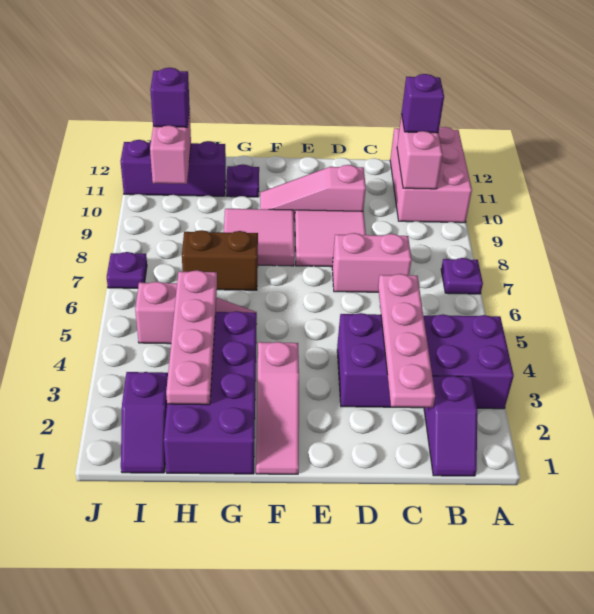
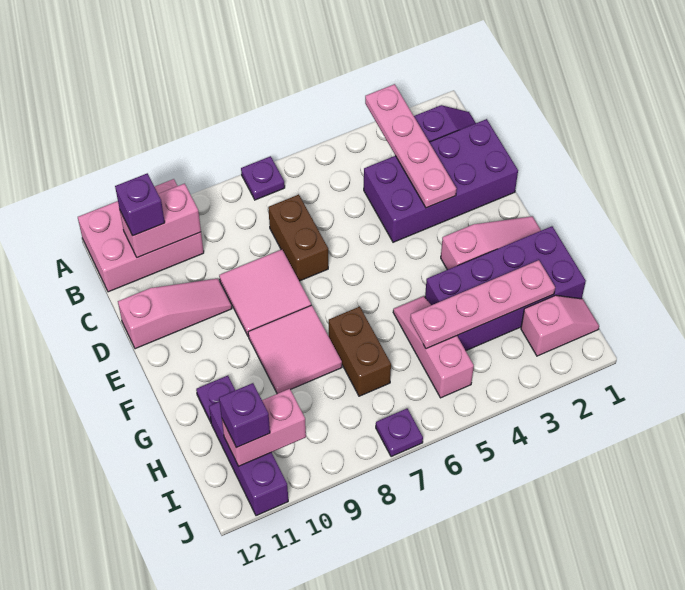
purple 2x4 brick [337,313,514,409] -> purple 2x4 brick turned to [364,119,518,242]
pink 1x4 plate [378,274,435,407] -> pink 1x4 plate turned to [365,84,456,208]
pink 1x2 brick [332,233,412,292] -> brown 1x2 brick [268,194,328,281]
pink 1x3 slope [260,165,366,219] -> pink 1x3 slope turned to [118,279,232,349]
purple 1x2 slope [121,372,168,473] -> pink 1x2 slope [521,295,599,356]

